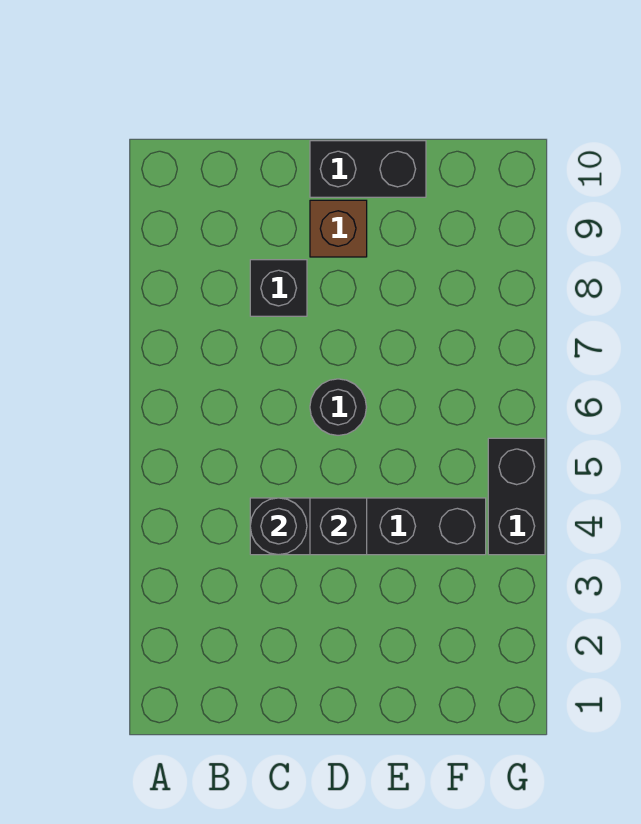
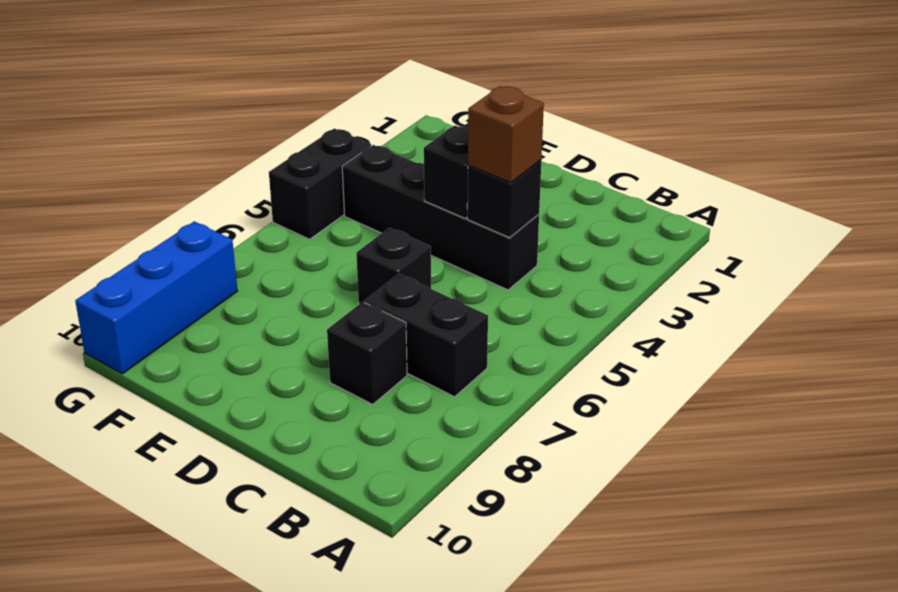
black 1x1 round brick [250,498,307,555] -> black 1x1 brick [467,160,541,238]
black 1x1 round brick [310,379,366,435] -> black 1x1 brick [356,228,431,304]
brown 1x1 brick [310,200,367,257] -> brown 1x1 brick moved to [468,86,544,183]
black 1x2 brick [310,141,426,197] -> black 1x2 brick moved to [364,274,488,397]
none -> blue 1x3 brick [75,221,237,374]

